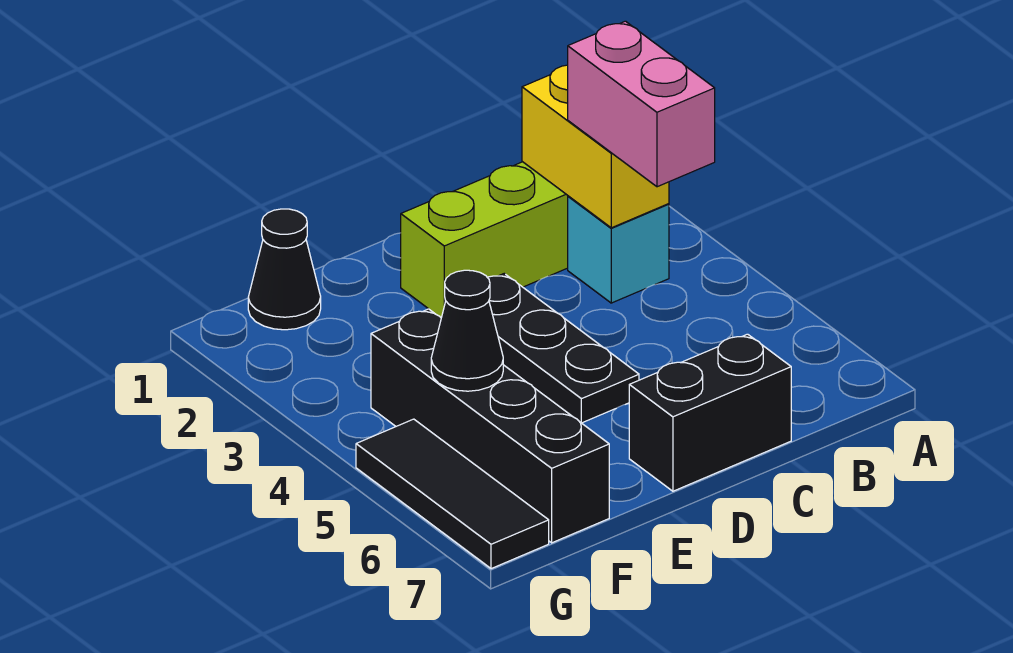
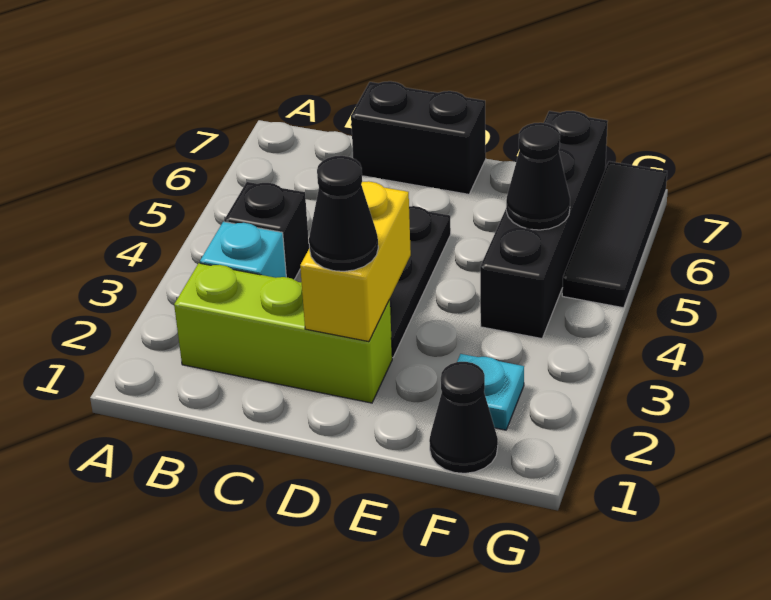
yellow 1x2 brick [522,65,669,228] -> yellow 1x2 brick moved to [300,181,411,342]
pink 1x2 brick [568,21,715,187] -> none
none -> black 1x1 brick [224,182,309,280]
none -> black 1x1 cone [309,156,378,271]
none -> cyan 1x1 plate [457,354,524,430]

